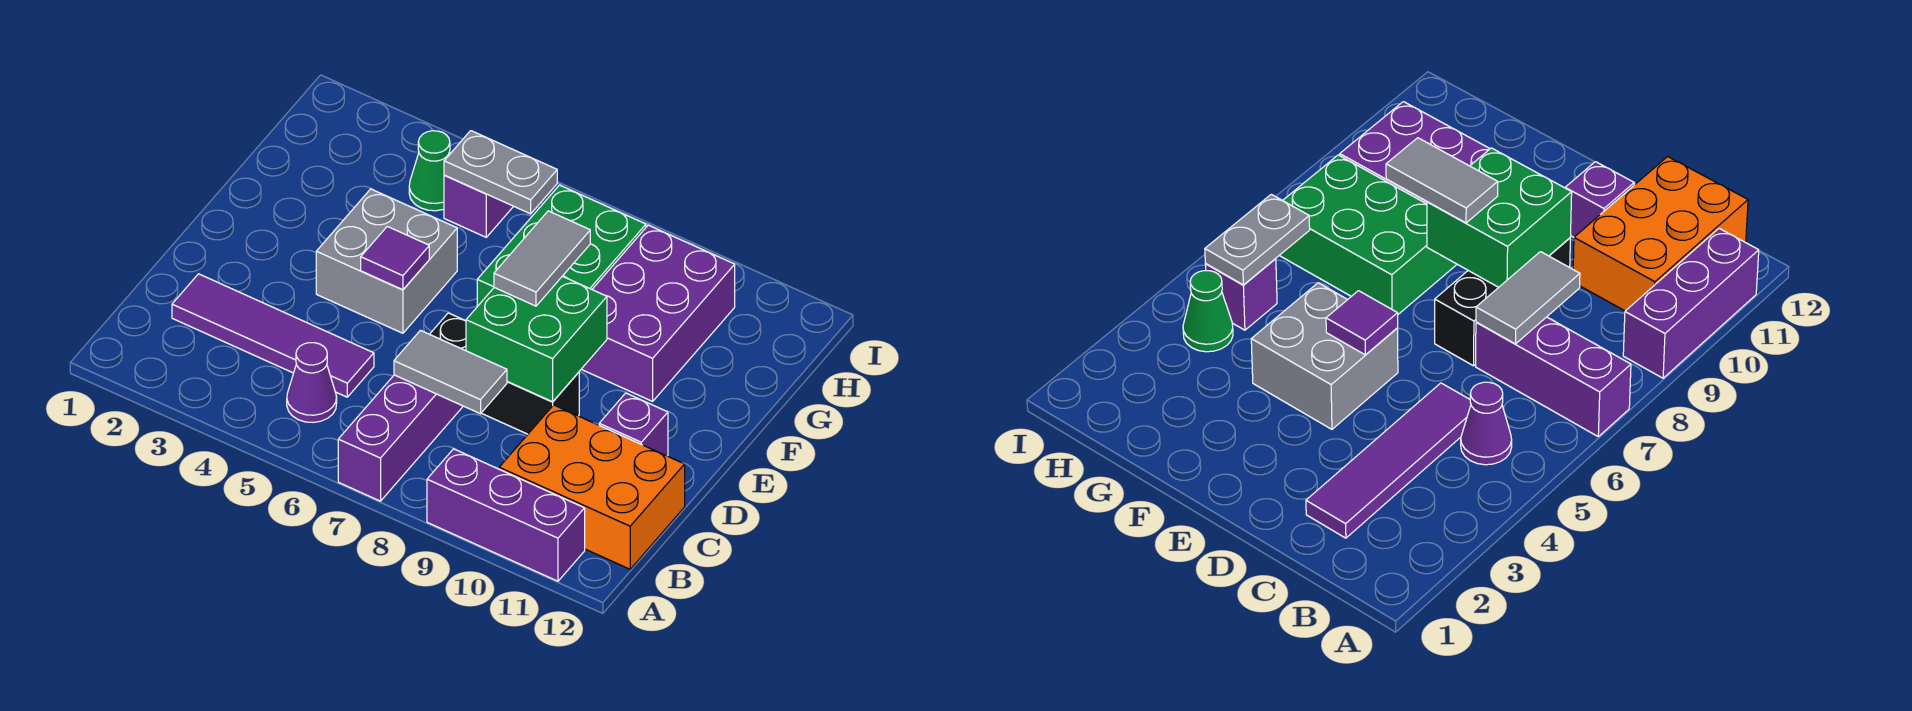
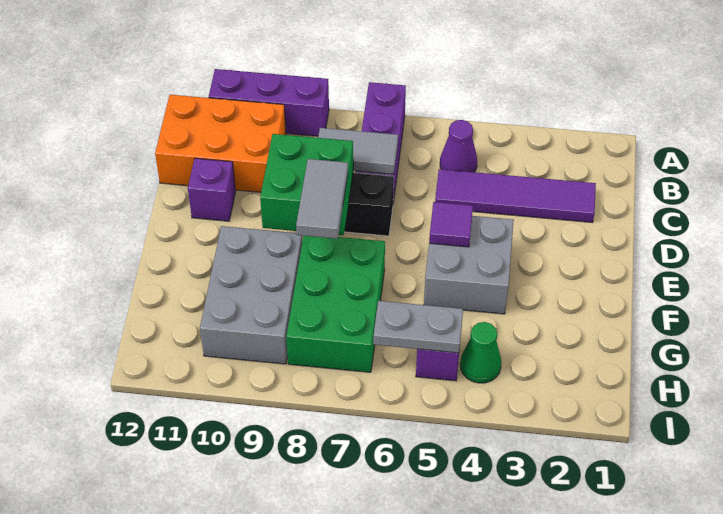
purple 2x3 brick [581,225,735,401] -> grey 2x3 brick [200,226,302,364]

